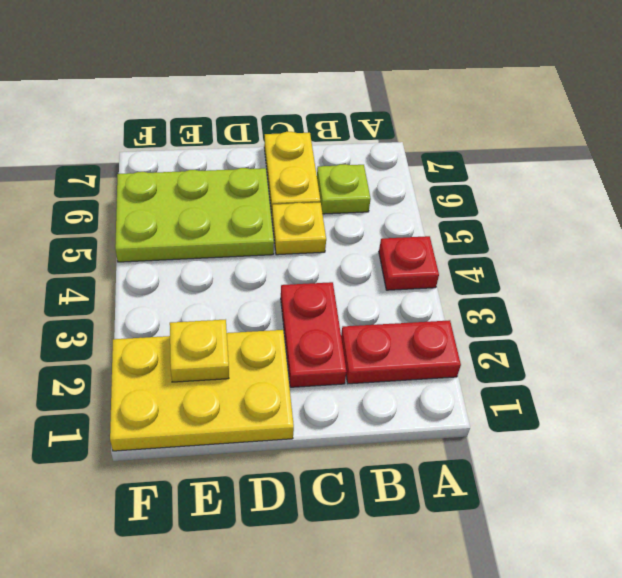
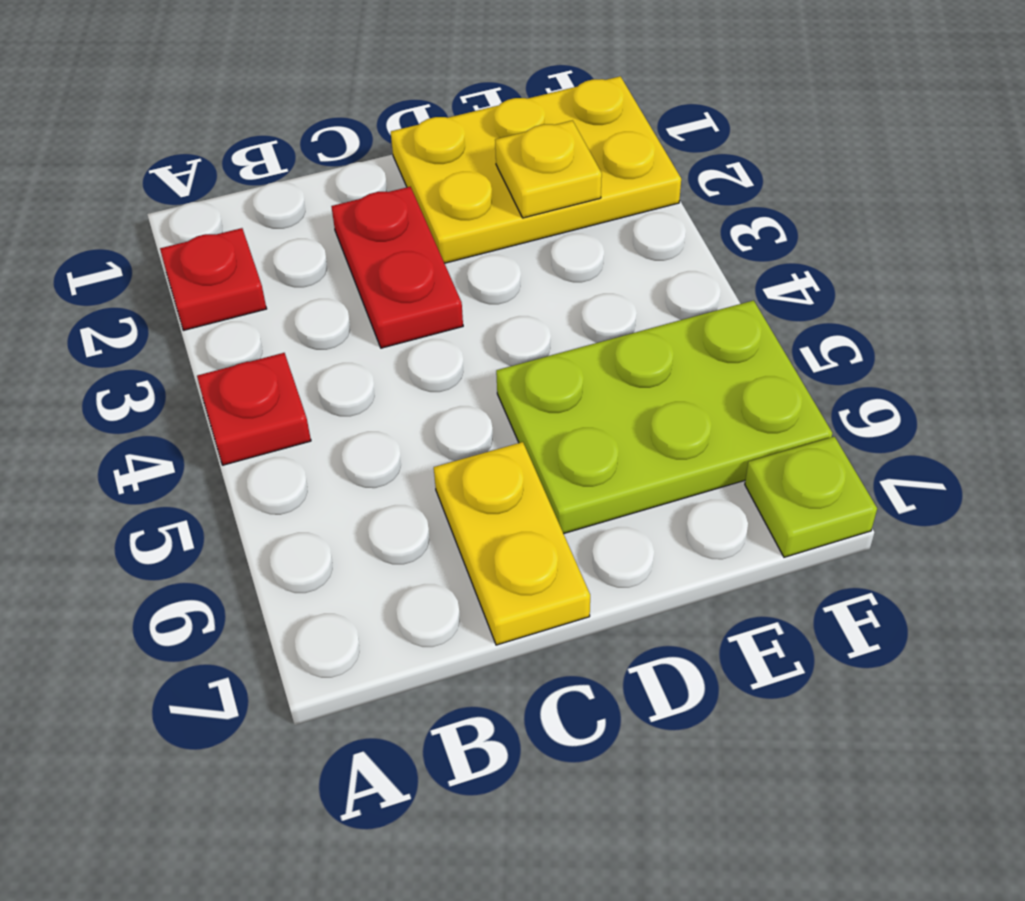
red 1x2 plate [341,320,461,384] -> red 1x1 plate [160,228,267,330]
lime 1x1 plate [317,164,371,214] -> lime 1x1 plate moved to [745,437,877,557]
yellow 1x1 plate [272,203,326,255] -> none

